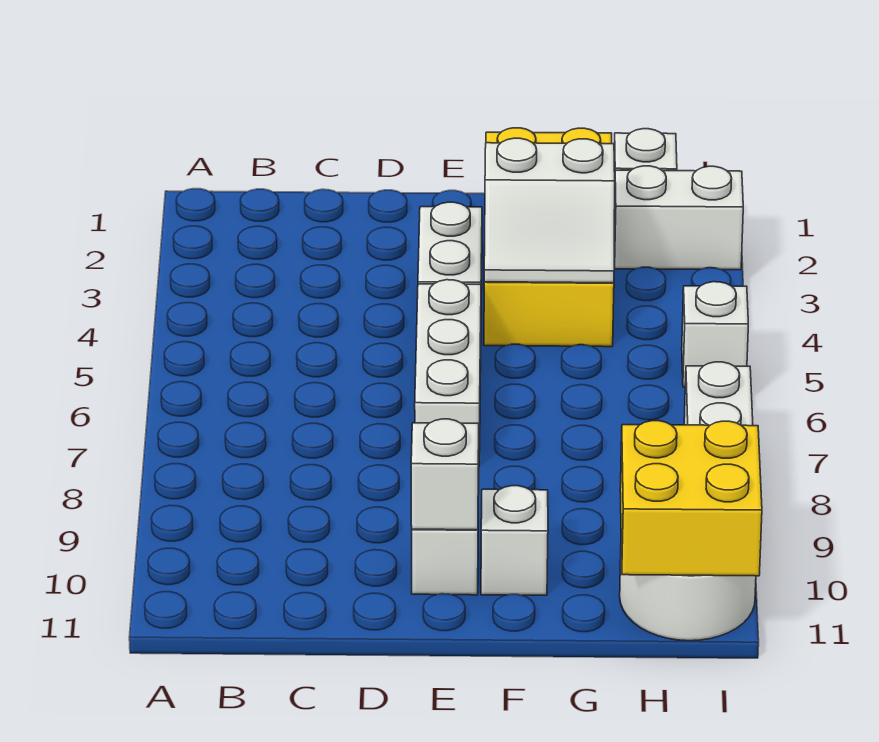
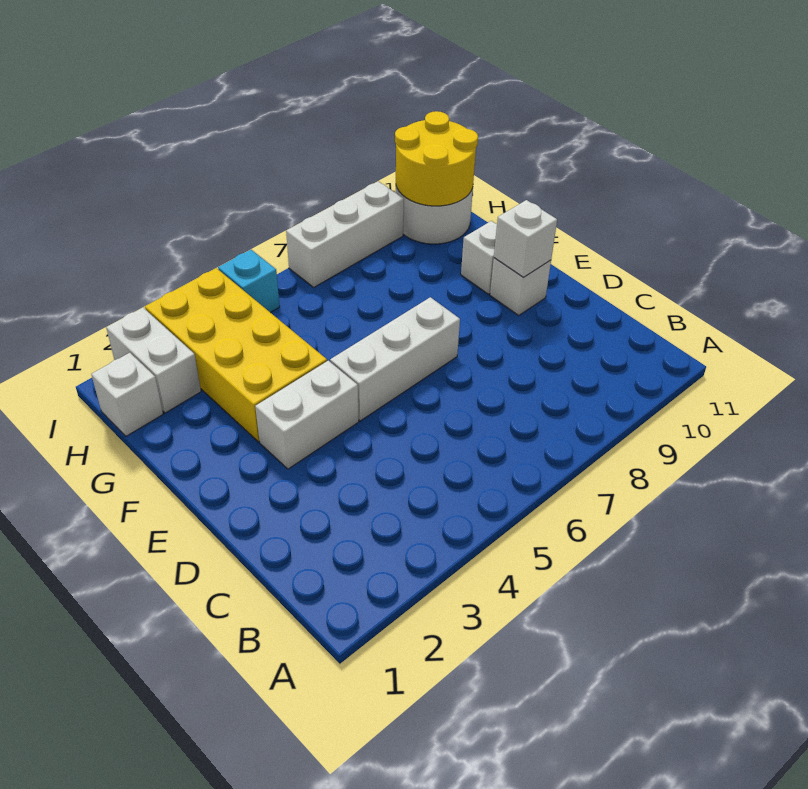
yellow 2x4 brick [484,128,614,347] -> yellow 2x4 brick turned to [145,268,327,442]
white 2x2 slope [484,138,615,283] -> none
yellow 2x2 brick [620,421,762,576] -> yellow 2x2 round brick [395,111,478,206]
white 1x1 brick [682,282,748,387] -> cyan 1x1 brick [218,250,280,313]

